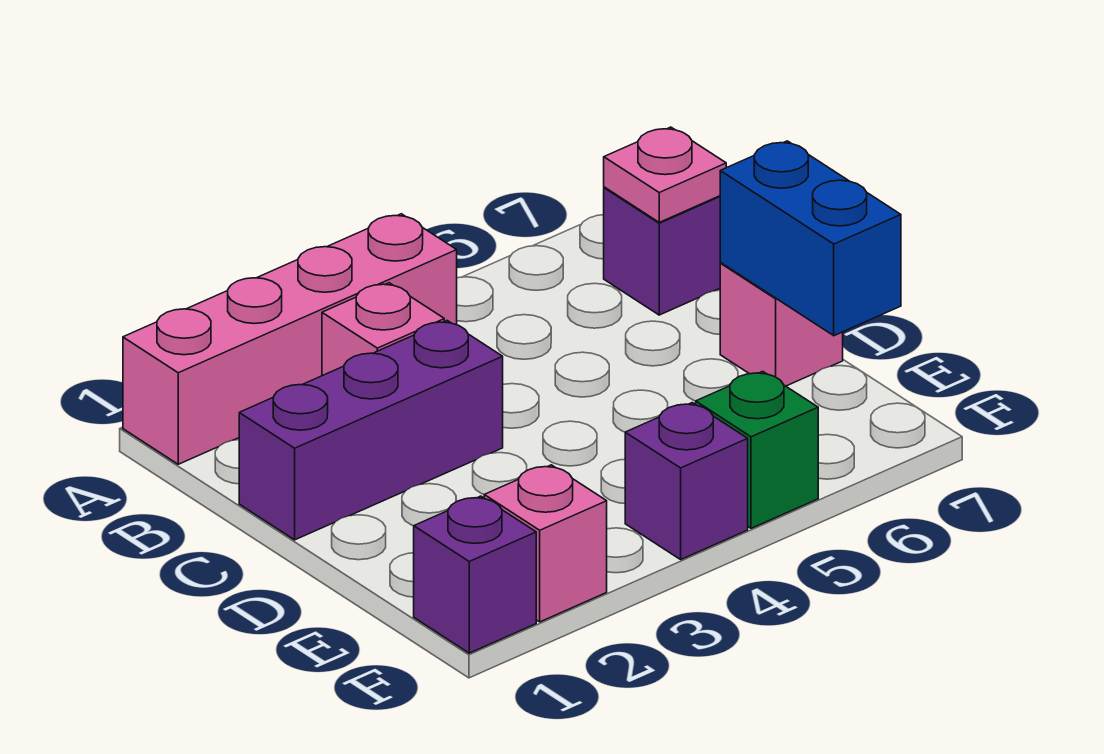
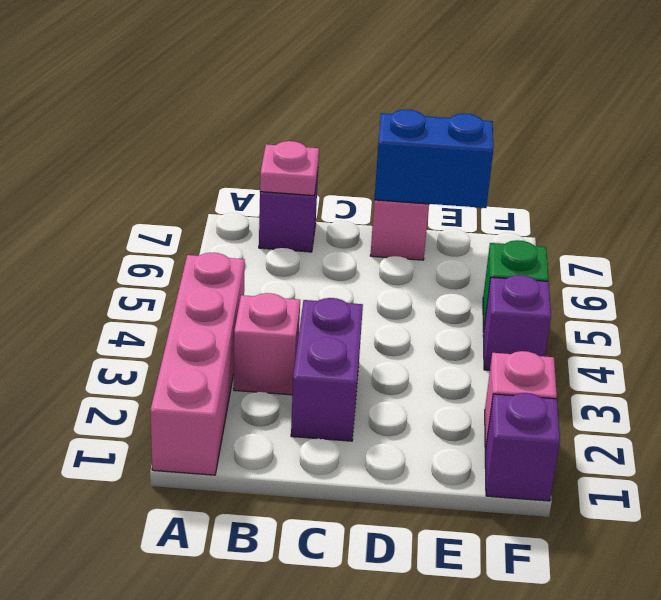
purple 1x3 brick [239,321,503,540] -> purple 1x2 brick [291,298,363,441]

